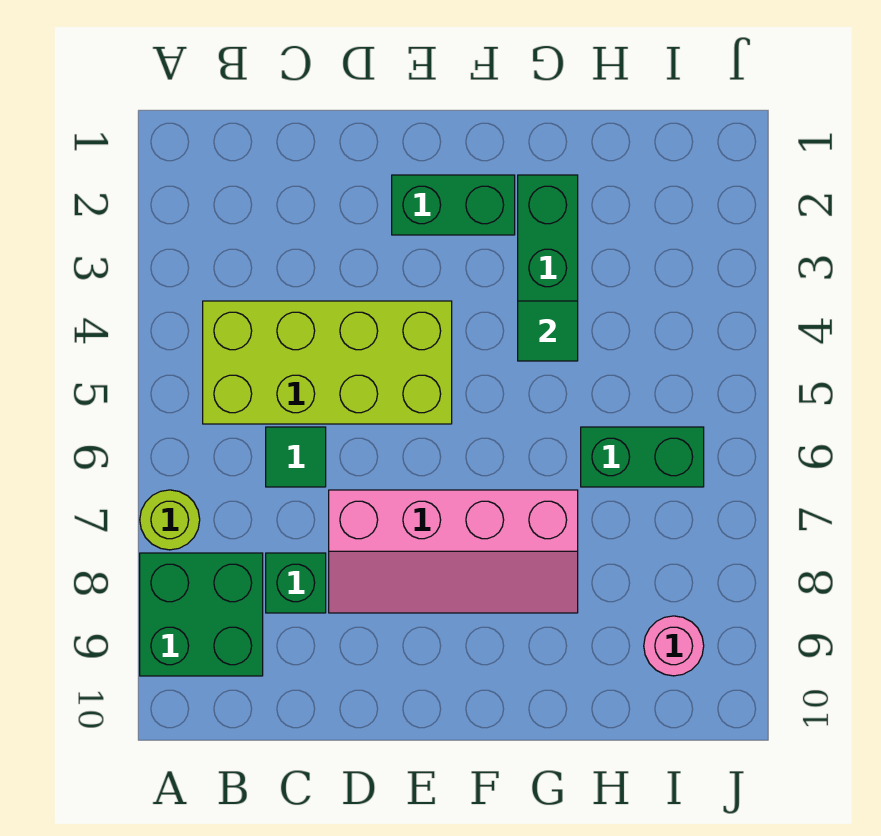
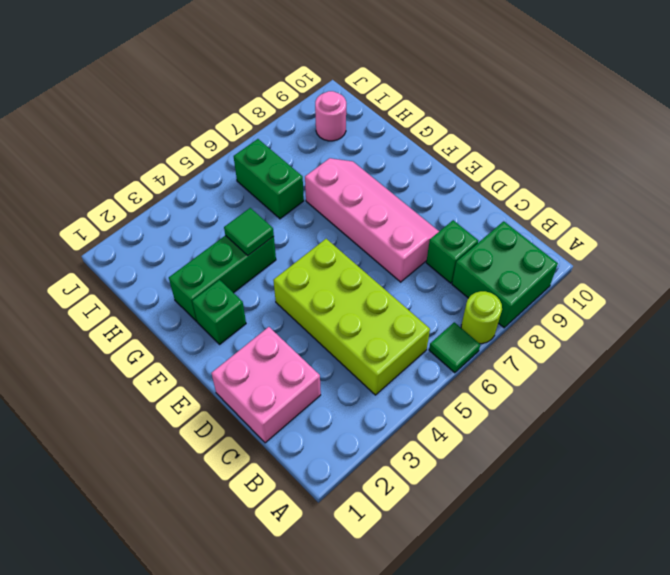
none -> pink 2x2 brick [211,327,321,443]
green 1x1 tile [266,427,326,487] -> green 1x1 tile moved to [429,322,480,373]
green 1x2 brick [392,175,515,235] -> green 1x1 brick [192,280,246,344]

